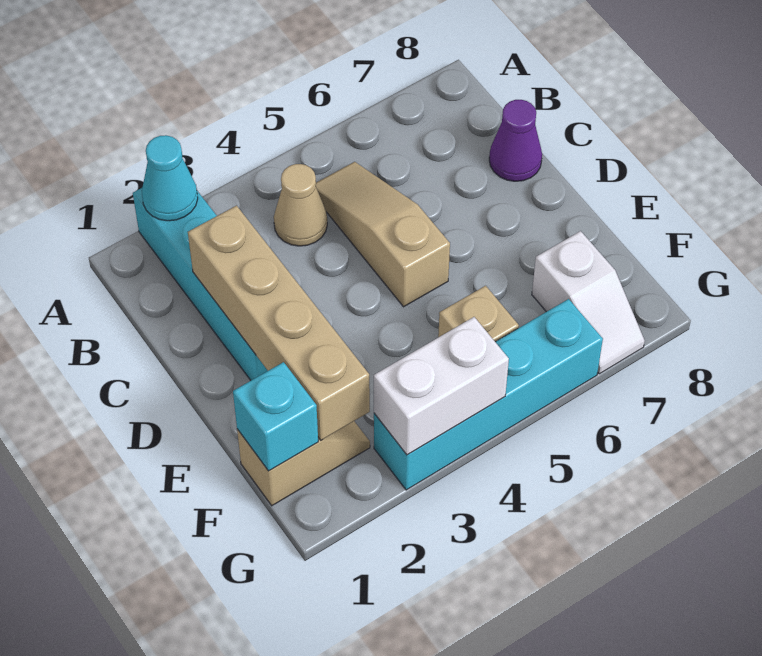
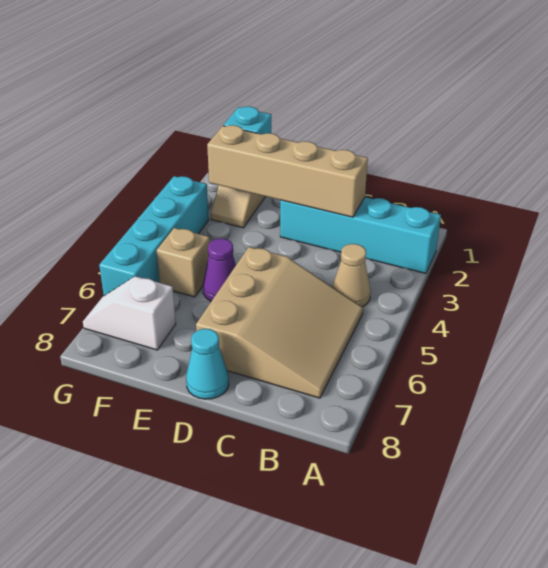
cyan 1x1 cone [142,135,198,221] -> cyan 1x1 cone moved to [186,329,229,399]
tan 1x3 slope [316,162,450,307] -> tan 3x3 slope [196,247,363,398]
purple 1x1 cone [489,100,542,181] -> purple 1x1 cone moved to [203,238,236,301]
white 1x2 brick [374,317,509,455] -> none

